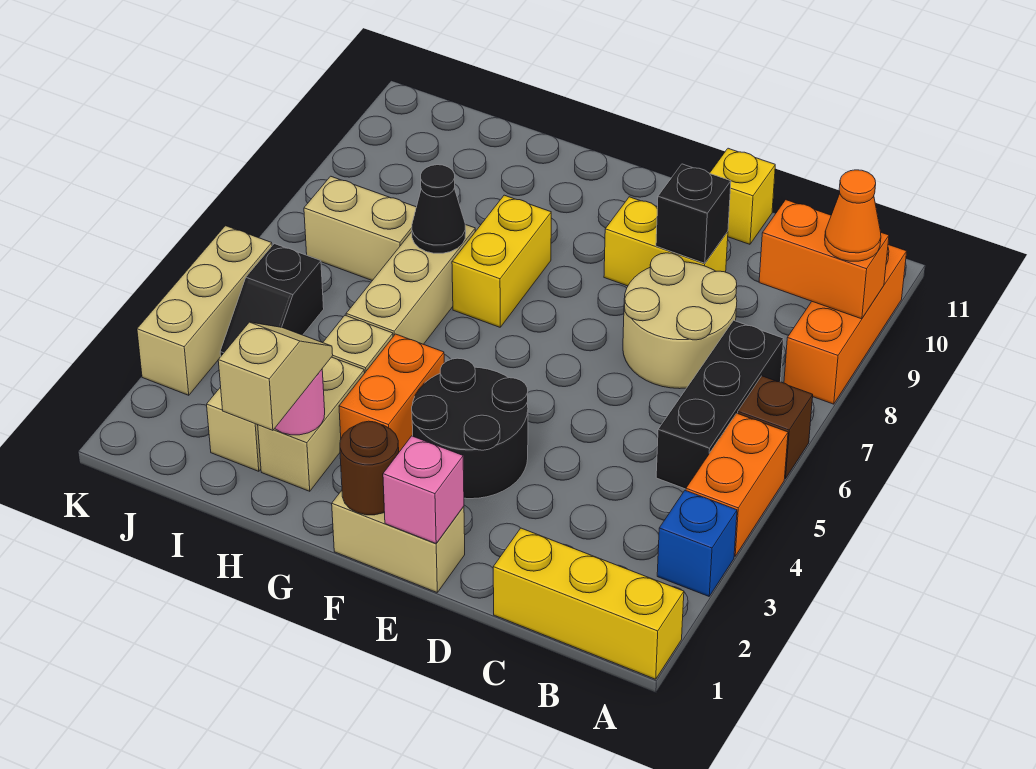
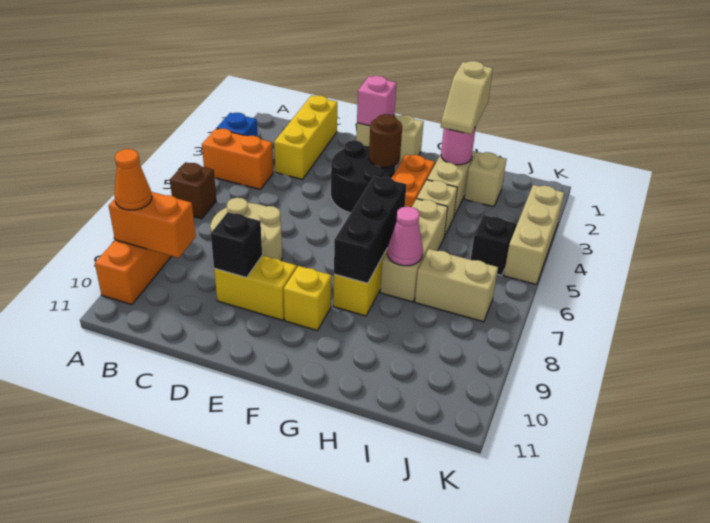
yellow 1x3 brick [493,528,684,679] -> yellow 1x3 brick turned to [274,95,337,179]
orange 1x2 brick [686,413,788,556] -> orange 1x2 brick turned to [202,128,273,190]
black 1x3 brick [656,320,784,489] -> black 1x3 brick moved to [334,176,407,283]
yellow 1x1 brick [710,148,775,244] -> yellow 1x1 brick moved to [284,266,331,331]
brown 1x1 round brick [340,421,399,515] -> brown 1x1 round brick moved to [369,114,402,168]
black 1x1 cone [412,165,466,253] -> pink 1x1 cone [387,207,423,266]

